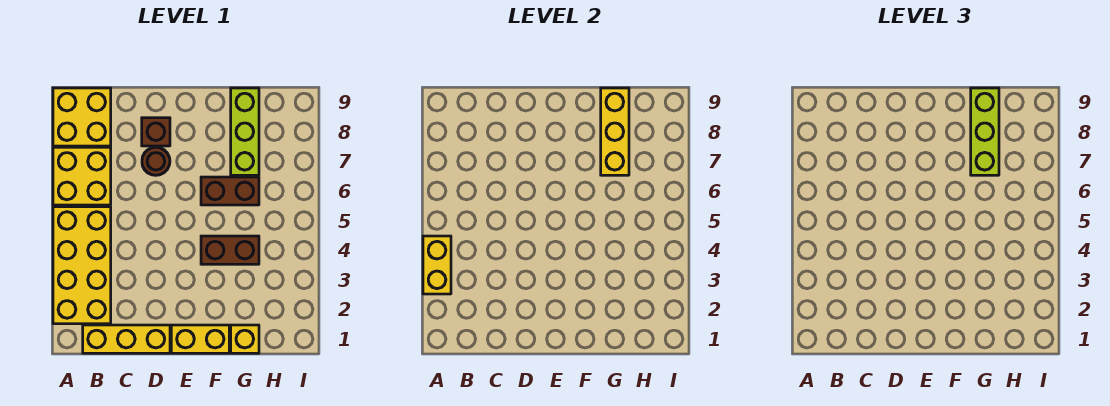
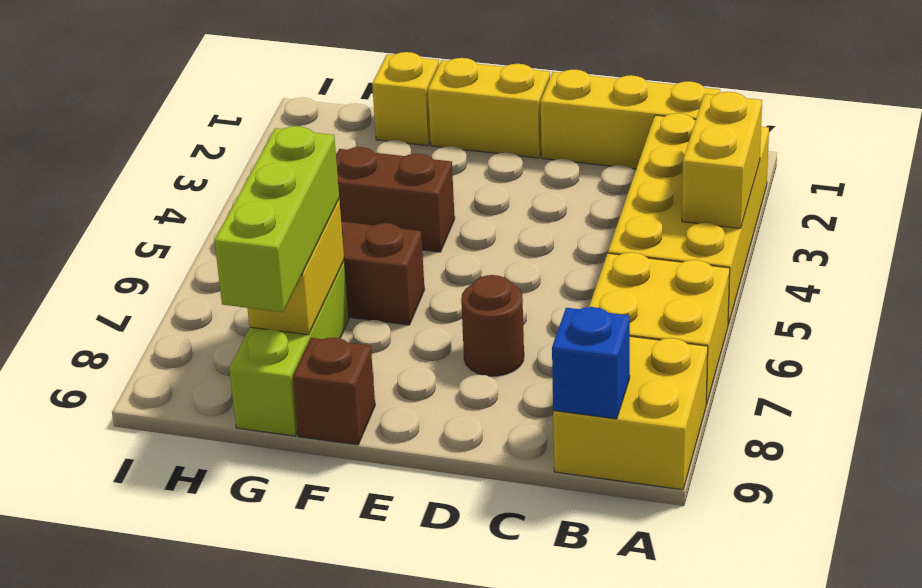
none -> blue 1x1 brick [552,307,630,419]
brown 1x1 brick [142,118,170,146] -> brown 1x1 brick moved to [293,338,375,445]
yellow 1x3 brick [601,88,629,175] -> yellow 1x2 brick [247,200,344,335]

